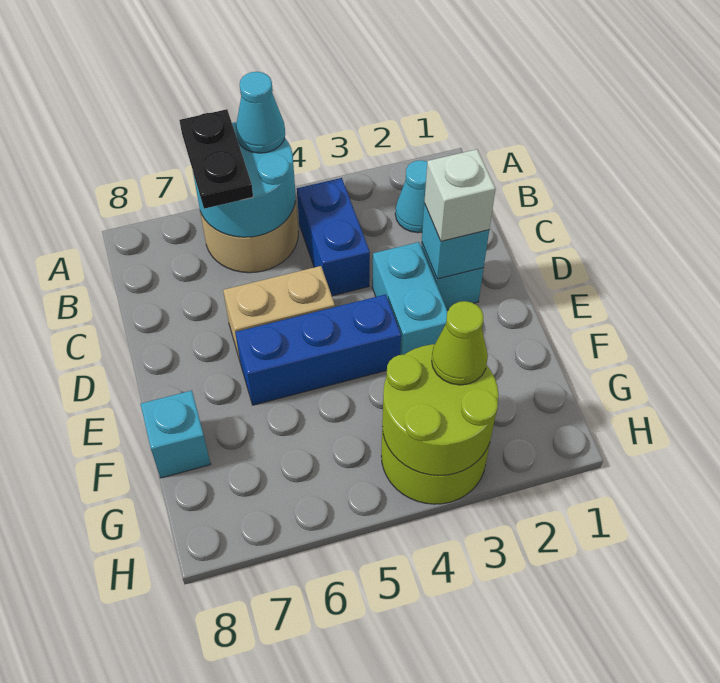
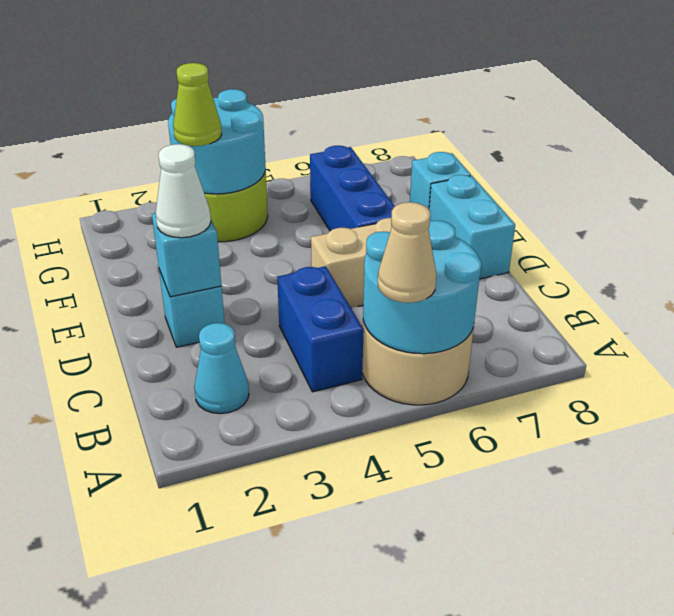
cyan 1x1 cone [236,72,285,153] -> tan 1x1 cone [378,202,437,303]
black 1x2 plate [179,109,253,209] -> none
white 1x1 brick [424,149,496,241] -> white 1x1 cone [156,144,211,238]
cyan 1x2 brick [372,242,448,355] -> cyan 1x2 brick moved to [429,175,515,279]
blue 1x3 brick [235,294,401,405] -> blue 1x3 brick turned to [310,146,395,231]
lime 2x2 round brick [382,344,499,476] -> cyan 2x2 round brick [168,89,266,194]

